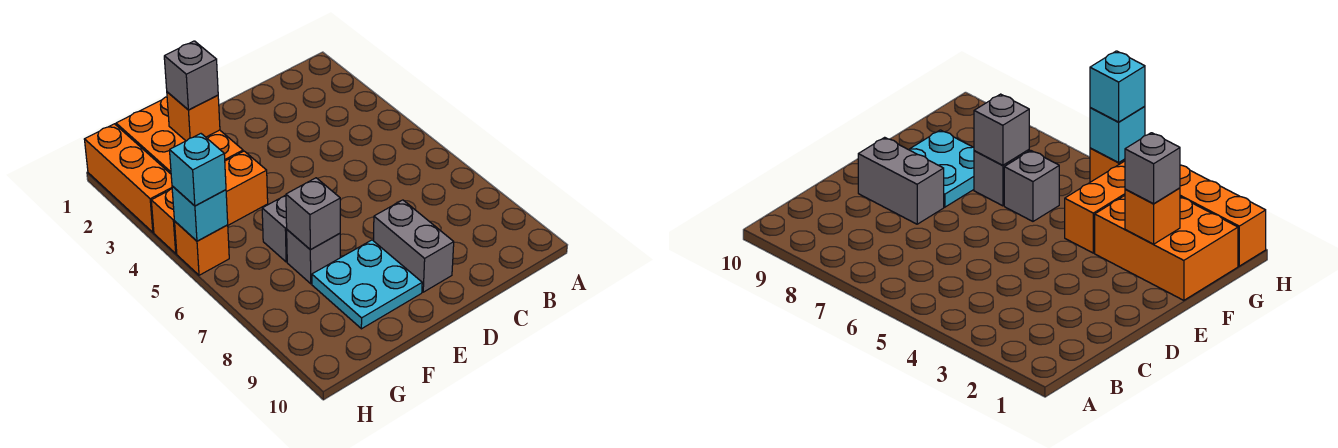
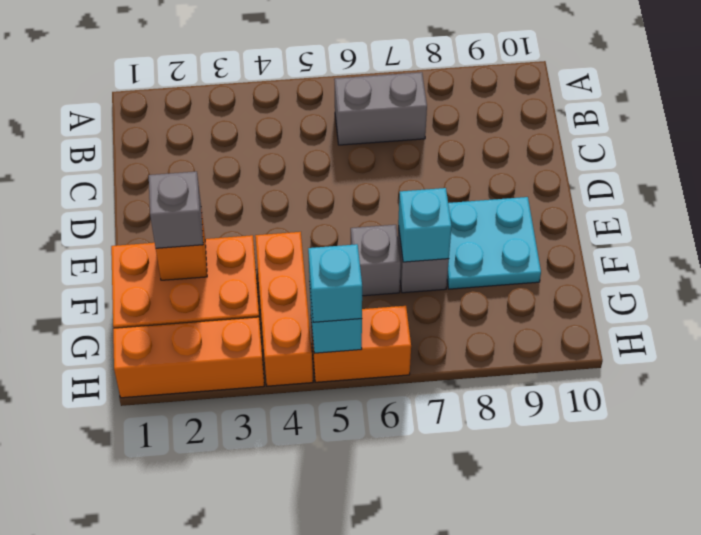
grey 1x2 brick [374,200,454,292] -> grey 1x2 brick moved to [334,72,427,145]
grey 1x1 brick [286,178,340,250] -> cyan 1x1 brick [398,188,452,262]
orange 1x1 brick [175,222,229,275] -> orange 1x2 brick [311,306,411,382]

